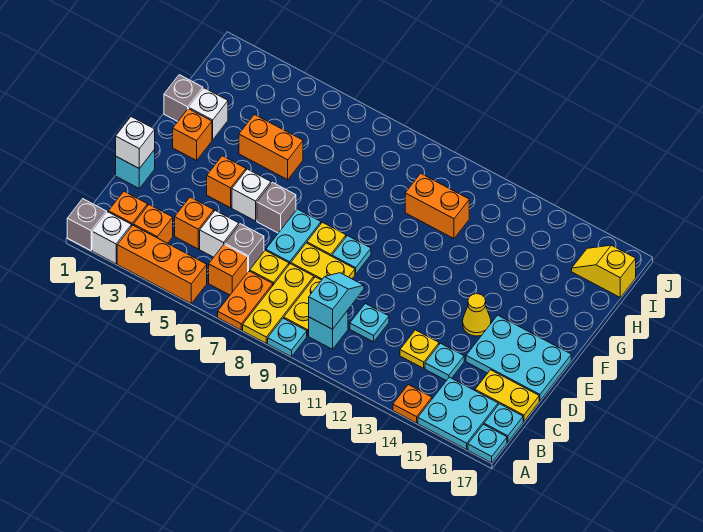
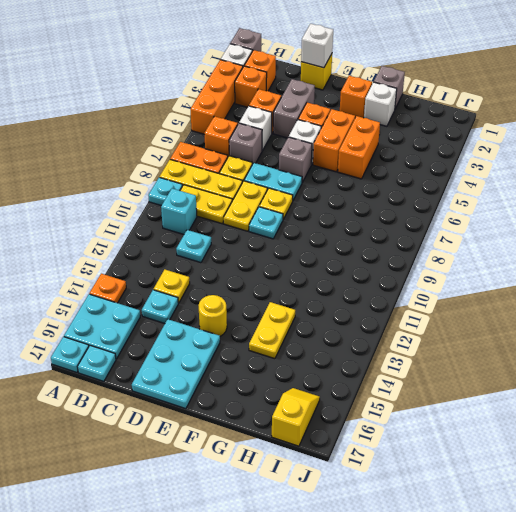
cyan 1x2 slope [309,273,364,329] -> none
yellow 1x2 plate [475,370,539,422] -> yellow 1x2 plate moved to [249,302,295,359]
cyan 1x1 brick [116,150,155,188] -> yellow 1x1 brick [301,54,332,90]
none -> grey 1x2 brick [273,79,315,138]
yellow 1x1 cone [463,294,491,336] -> yellow 1x1 round brick [198,295,227,336]
orange 1x2 brick [405,174,469,239] -> orange 1x2 brick moved to [313,109,355,172]

